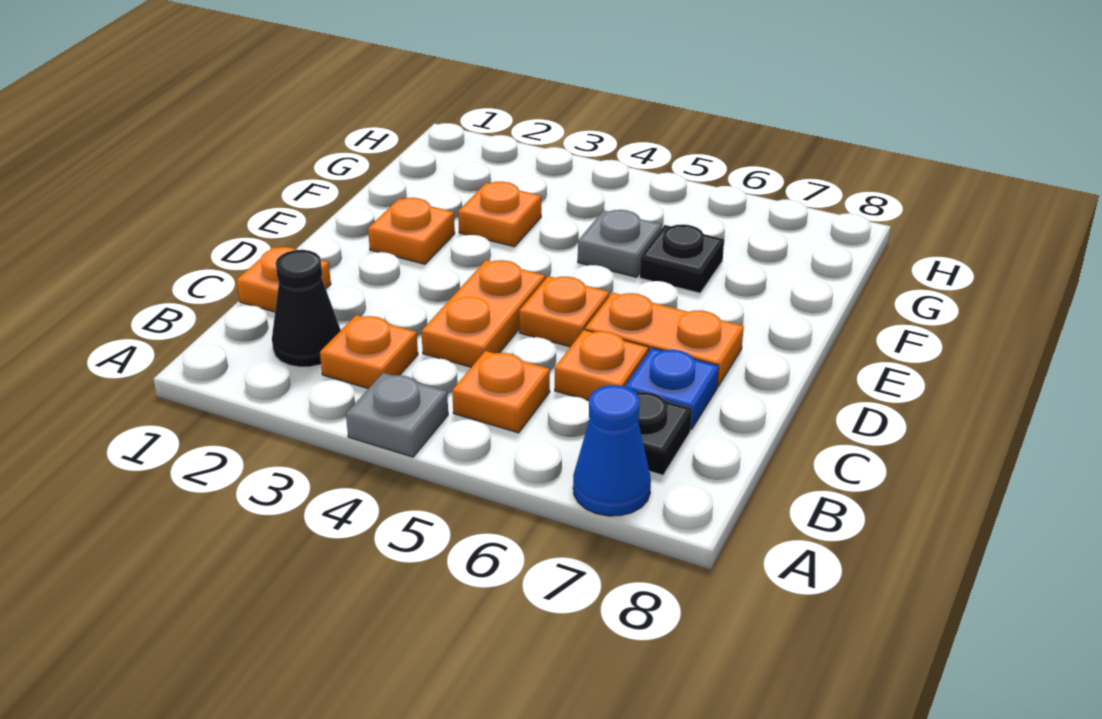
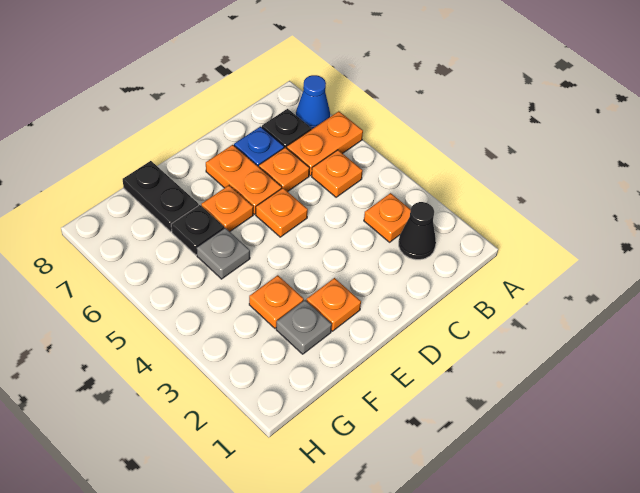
grey 1x1 plate [346,373,448,457] -> grey 1x1 plate moved to [276,300,332,354]
orange 1x1 plate [237,247,331,312] -> orange 1x1 plate moved to [201,185,253,232]
orange 1x2 plate [421,260,545,367] -> orange 1x2 plate moved to [287,111,363,176]
none -> black 1x2 plate [123,161,199,232]

